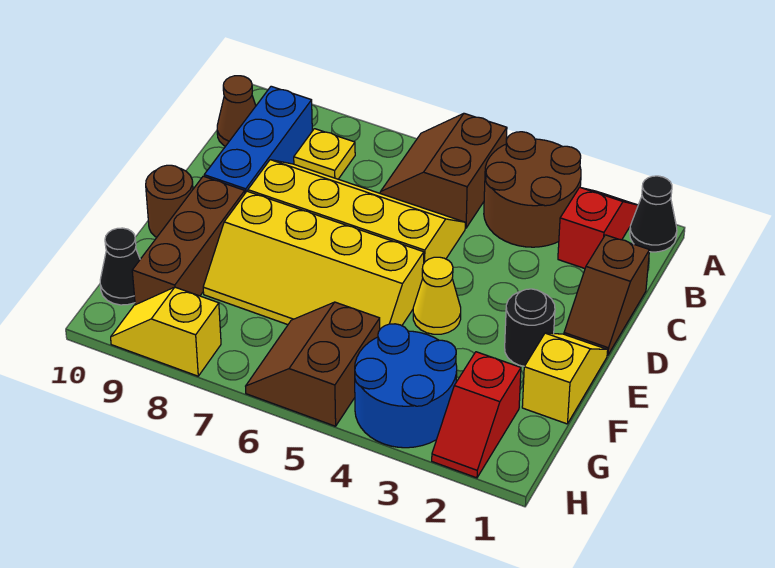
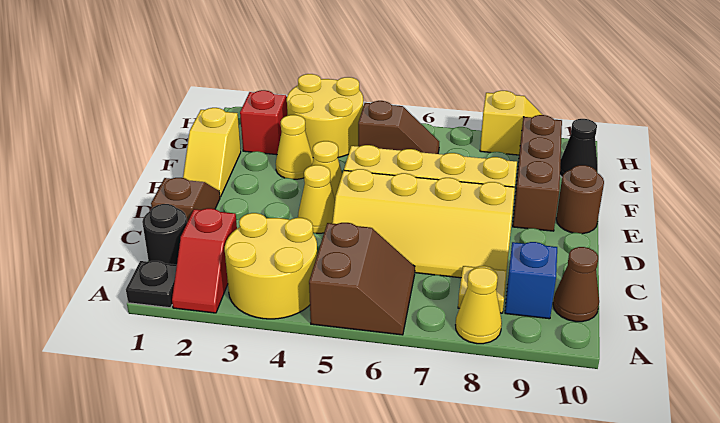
black 1x1 cone [630,176,677,252] -> black 1x1 plate [126,261,177,308]
brown 2x2 round brick [484,132,581,247] -> yellow 2x2 round brick [225,213,317,319]
none -> yellow 1x1 cone [456,268,502,344]
blue 1x3 brick [204,86,312,193] -> blue 1x1 brick [505,242,557,319]
none -> yellow 1x1 cone [298,165,335,233]
black 1x1 round brick [505,289,555,366] -> black 1x1 round brick moved to [142,204,187,265]
none -> yellow 1x1 cone [276,115,313,179]
blue 2x2 round brick [355,324,457,448] -> yellow 2x2 round brick [287,74,363,157]
brown 2x2 slope [246,302,380,426] -> brown 1x2 slope [358,101,439,154]

